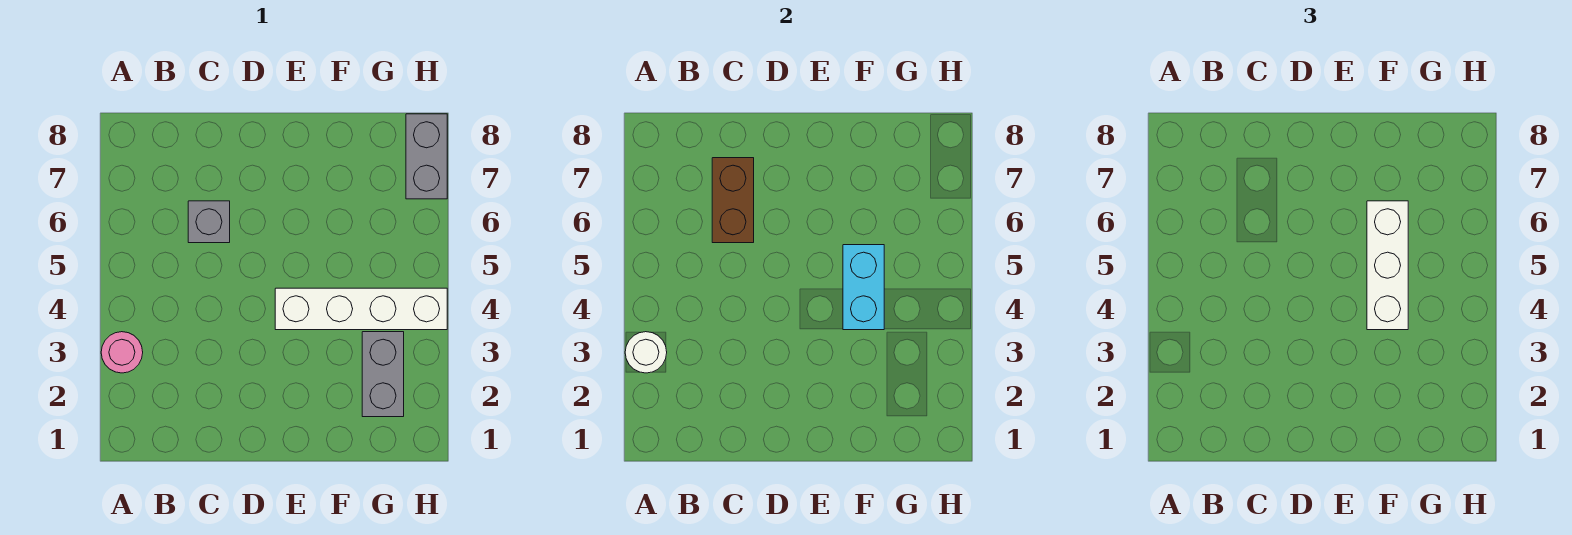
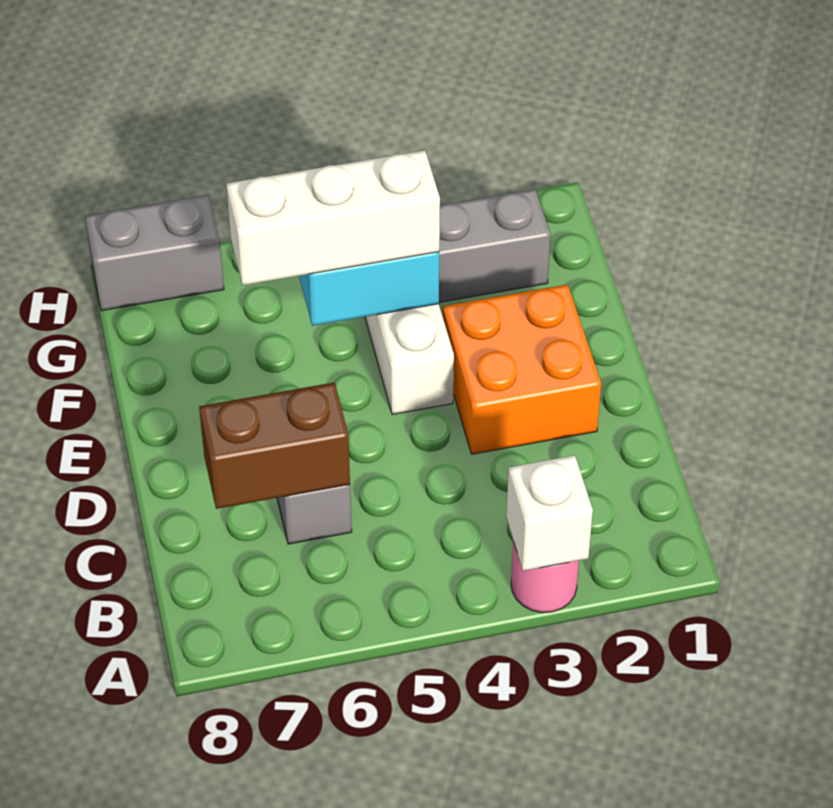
white 1x1 round brick [625,332,667,373] -> white 1x1 brick [506,455,593,571]
none -> orange 2x2 brick [443,284,601,454]

